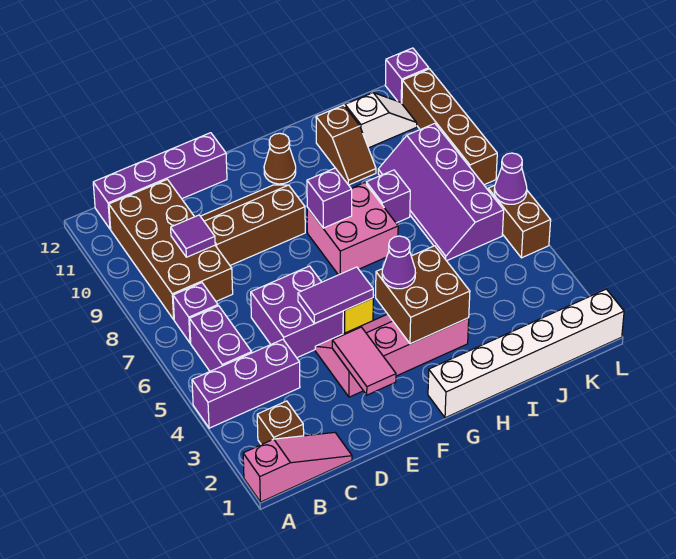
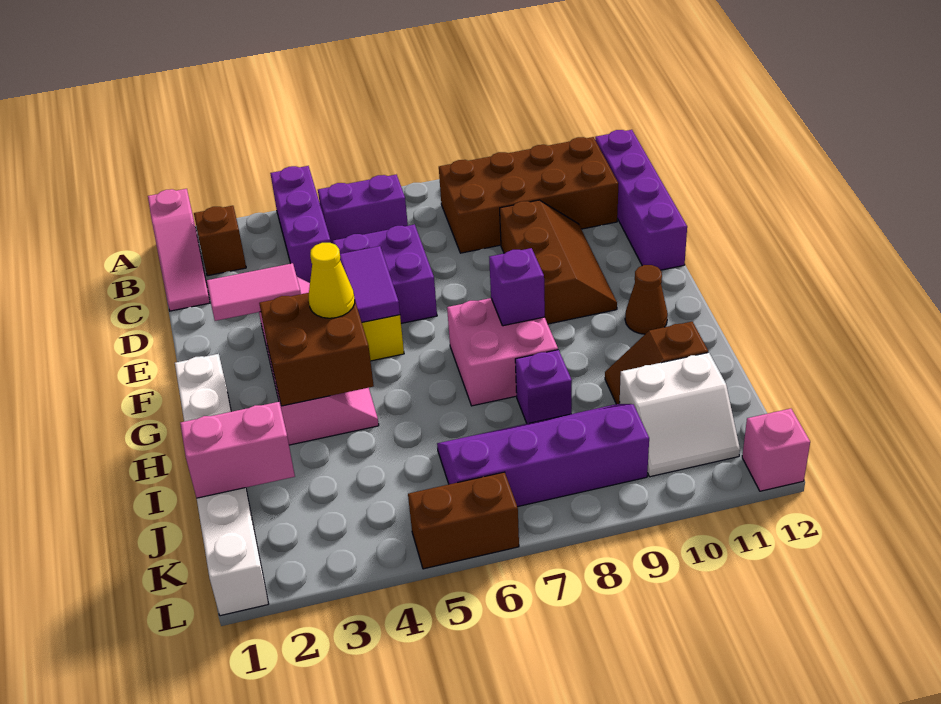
purple 1x1 brick [173,283,218,343] -> none
purple 1x1 tile [171,215,215,257] -> none
purple 1x1 cone [382,236,415,289] -> yellow 1x1 cone [309,243,355,318]
none -> pink 1x2 brick [180,402,295,498]
white 1x2 slope [345,93,417,148] -> white 2x2 slope [620,352,740,477]
purple 1x1 cone [494,153,527,204] -> none
brown 1x4 brick [402,69,497,185] -> none
purple 1x1 brick [385,48,429,103] -> pink 1x1 brick [742,409,810,491]

